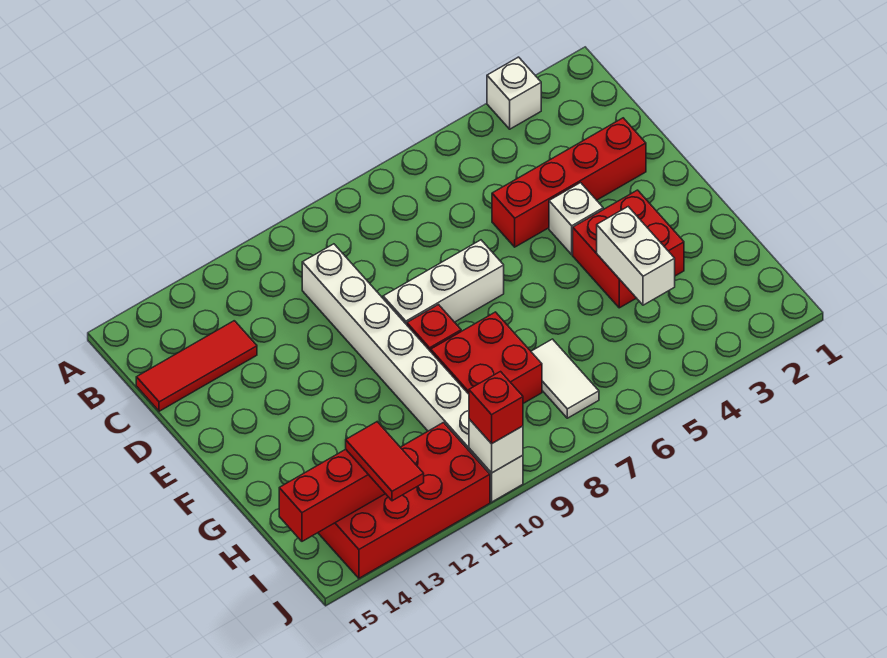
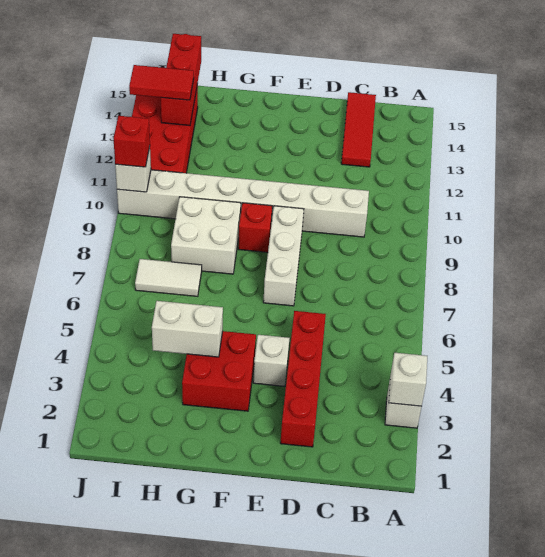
none -> white 1x1 brick [389,353,427,406]
red 2x2 brick [431,312,542,403] -> white 2x2 brick [171,197,241,274]

